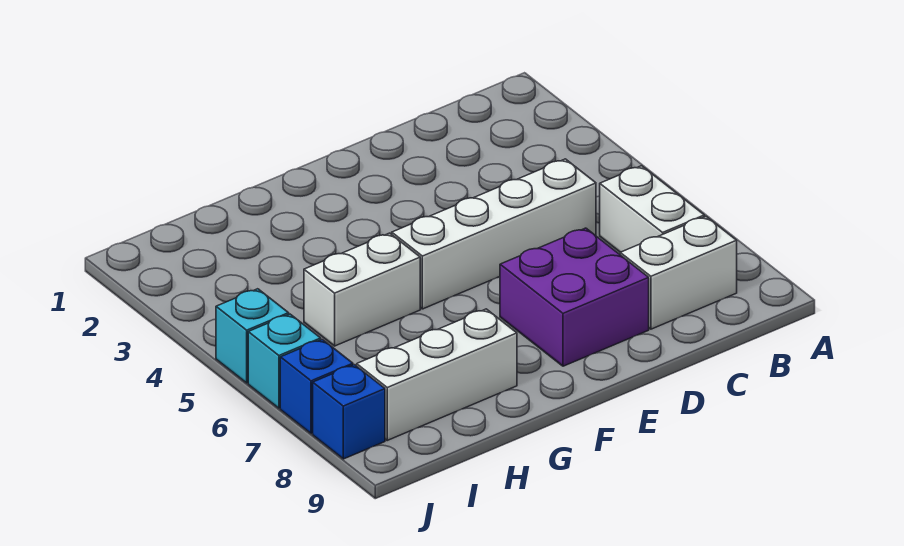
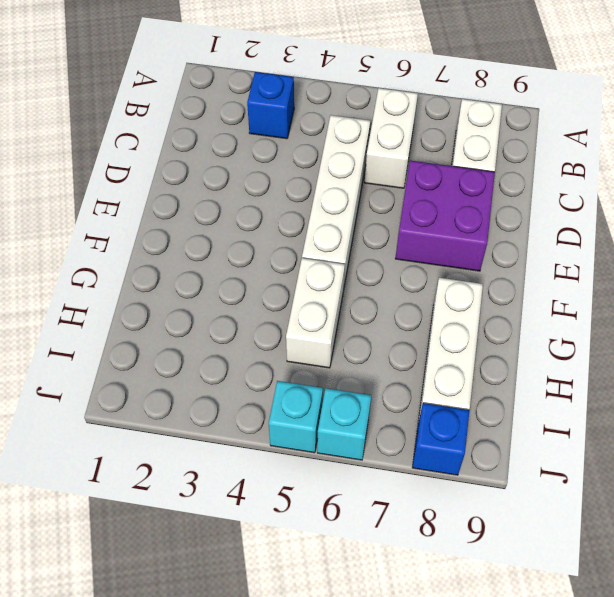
white 1x2 brick [600,166,704,252] -> white 1x2 brick turned to [365,88,418,188]
blue 1x1 brick [280,339,353,434] -> blue 1x1 brick moved to [247,72,294,139]

